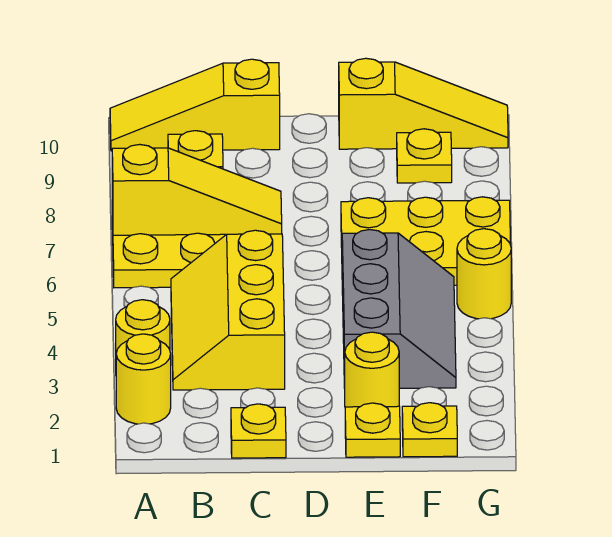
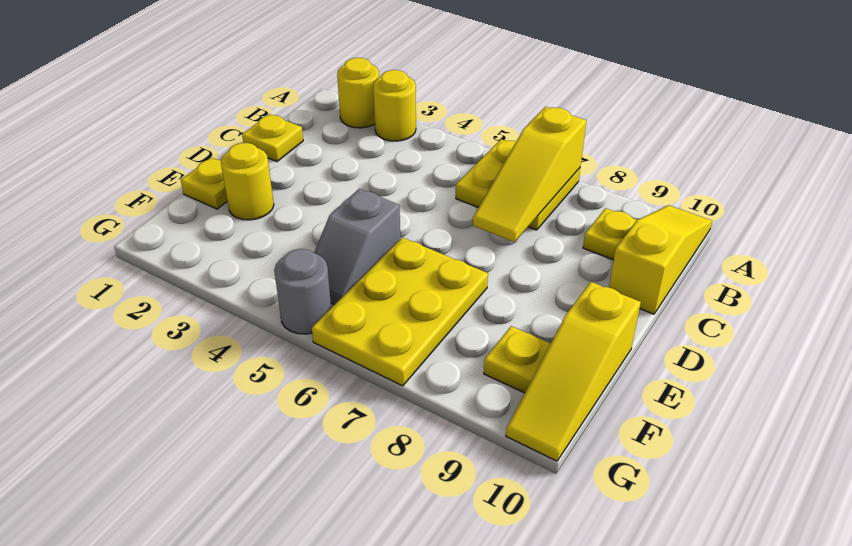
yellow 2x3 slope [171,230,285,390] -> none
grey 2x3 slope [342,230,456,388] -> grey 1x2 slope [314,189,400,305]
yellow 1x1 plate [402,403,457,457] -> none
yellow 1x1 round brick [457,229,511,319] -> grey 1x1 round brick [274,249,331,334]

